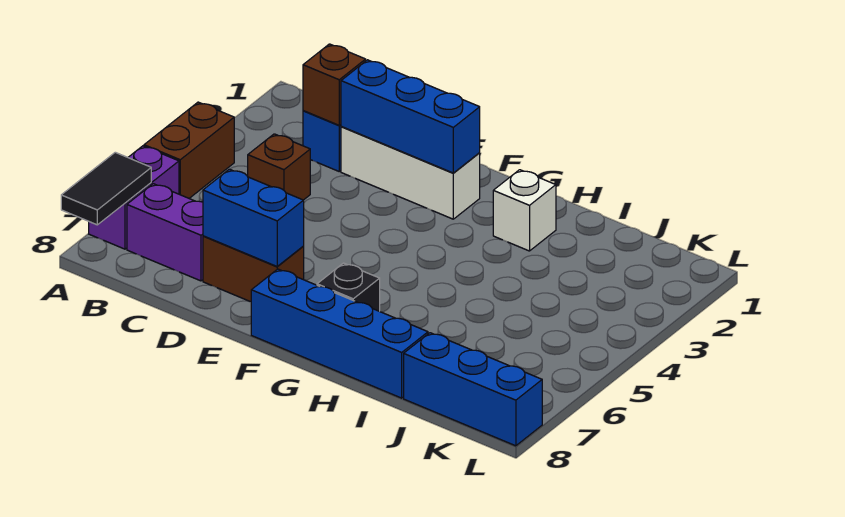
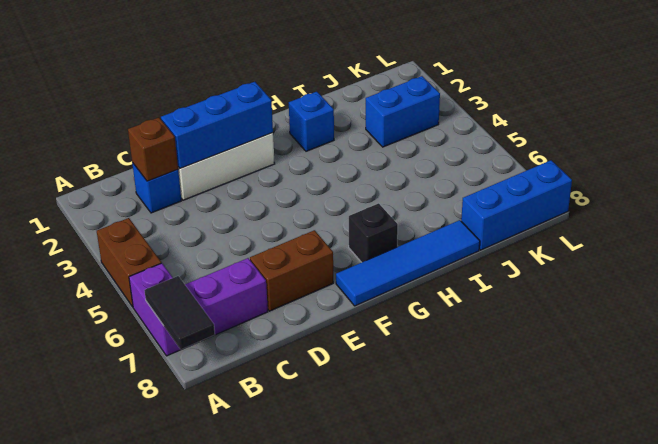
brown 1x1 brick [248,134,310,200] -> none
blue 1x2 brick [203,169,304,266] -> blue 1x2 brick moved to [366,76,440,147]
blue 1x4 brick [251,269,428,398] -> blue 1x4 tile [336,220,480,306]
white 1x1 brick [493,170,556,251] -> blue 1x1 brick [289,92,334,151]

